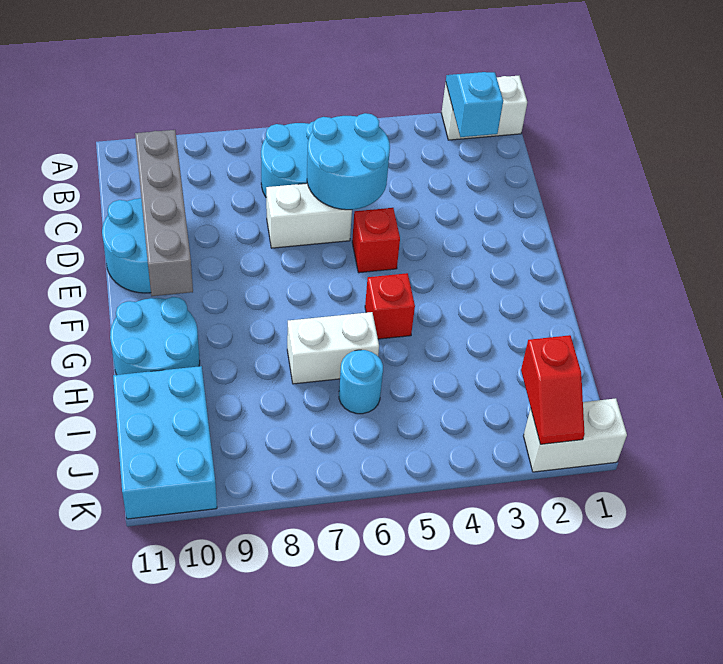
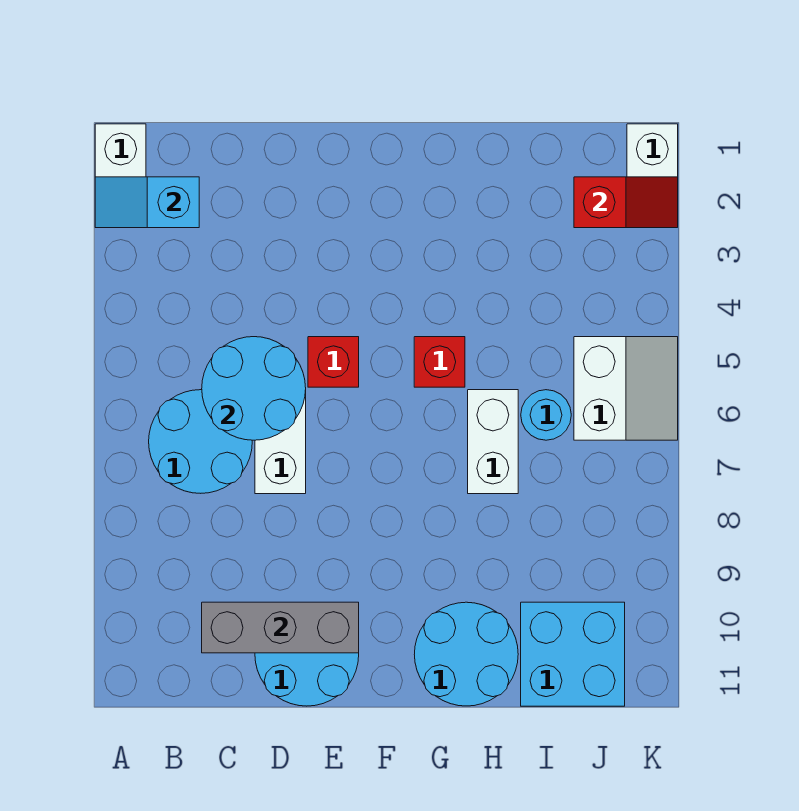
grey 1x4 brick [135,130,193,296] -> grey 1x3 brick [202,602,359,653]
cyan 2x3 brick [113,366,217,519] -> cyan 2x2 brick [521,602,625,706]
none -> white 2x2 slope [574,337,678,440]

